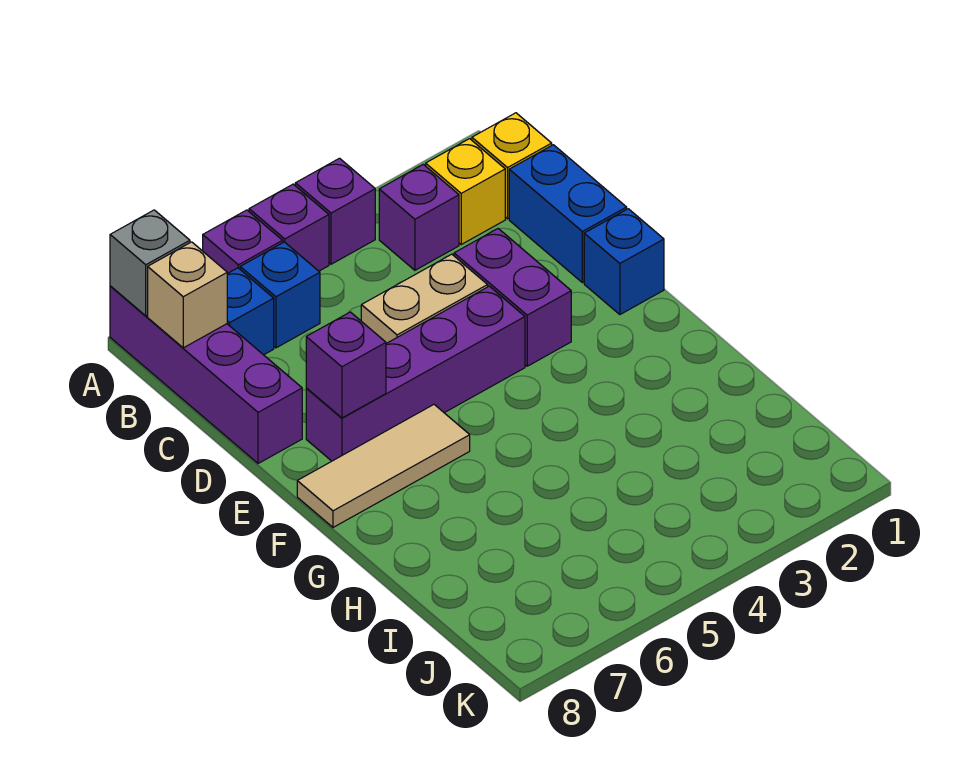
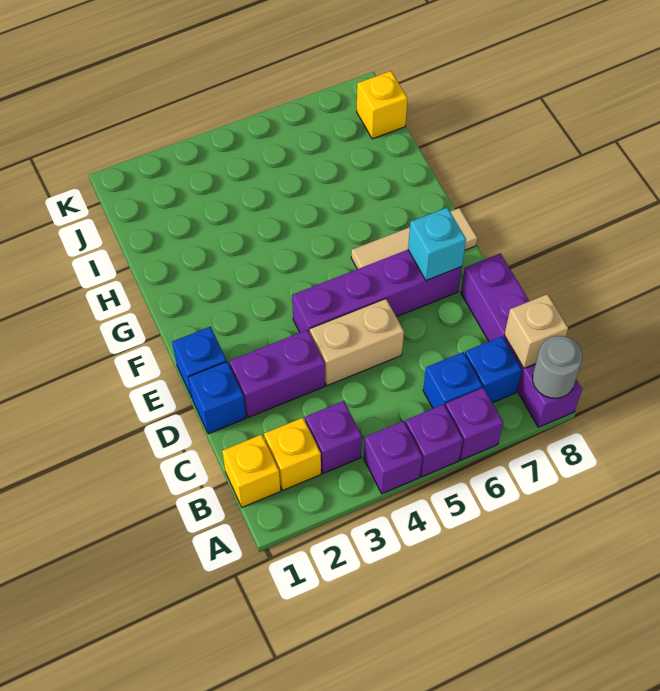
grey 1x1 brick [110,210,190,316] -> grey 1x1 round brick [533,336,582,398]
blue 1x2 brick [509,145,627,283] -> blue 1x1 brick [188,362,246,434]
purple 1x2 brick [454,229,571,366] -> purple 1x2 brick turned to [229,330,325,418]
purple 1x1 brick [306,312,386,418] -> cyan 1x1 brick [408,208,466,280]
none -> yellow 1x1 brick [357,71,408,139]

